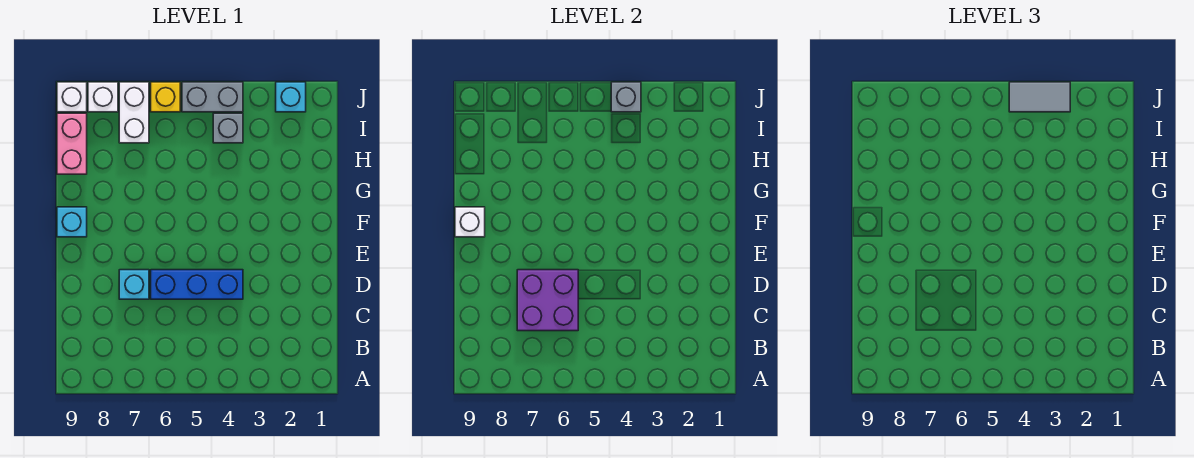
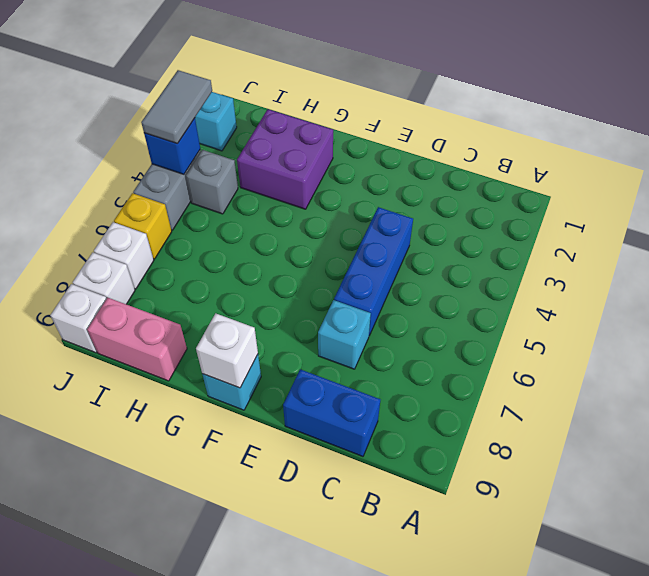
purple 2x2 brick [517,270,578,331] -> purple 2x2 brick moved to [237,109,333,209]
none -> blue 1x2 brick [283,369,380,456]
white 1x2 brick [119,82,149,143] -> white 1x1 brick [94,222,154,289]
grey 1x1 brick [611,82,641,112] -> blue 1x1 brick [144,118,200,174]

